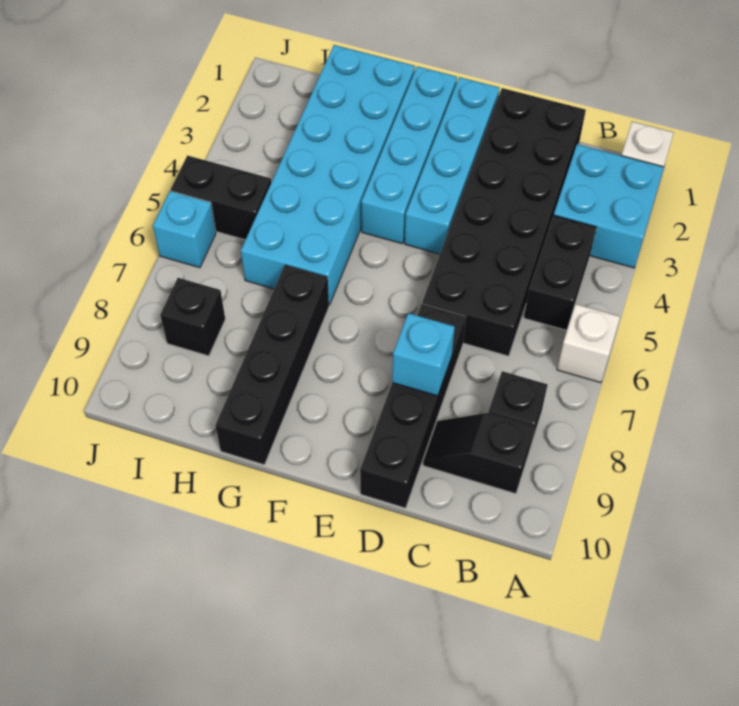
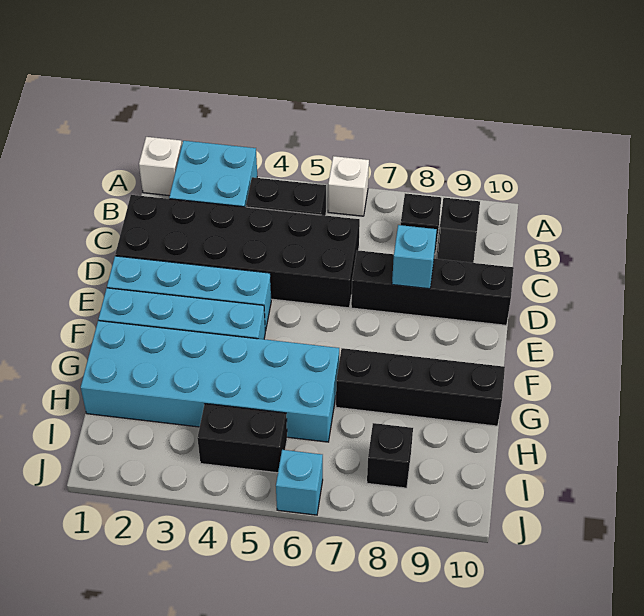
black 1x2 brick [171,156,271,240] -> black 1x2 brick turned to [197,404,287,473]

